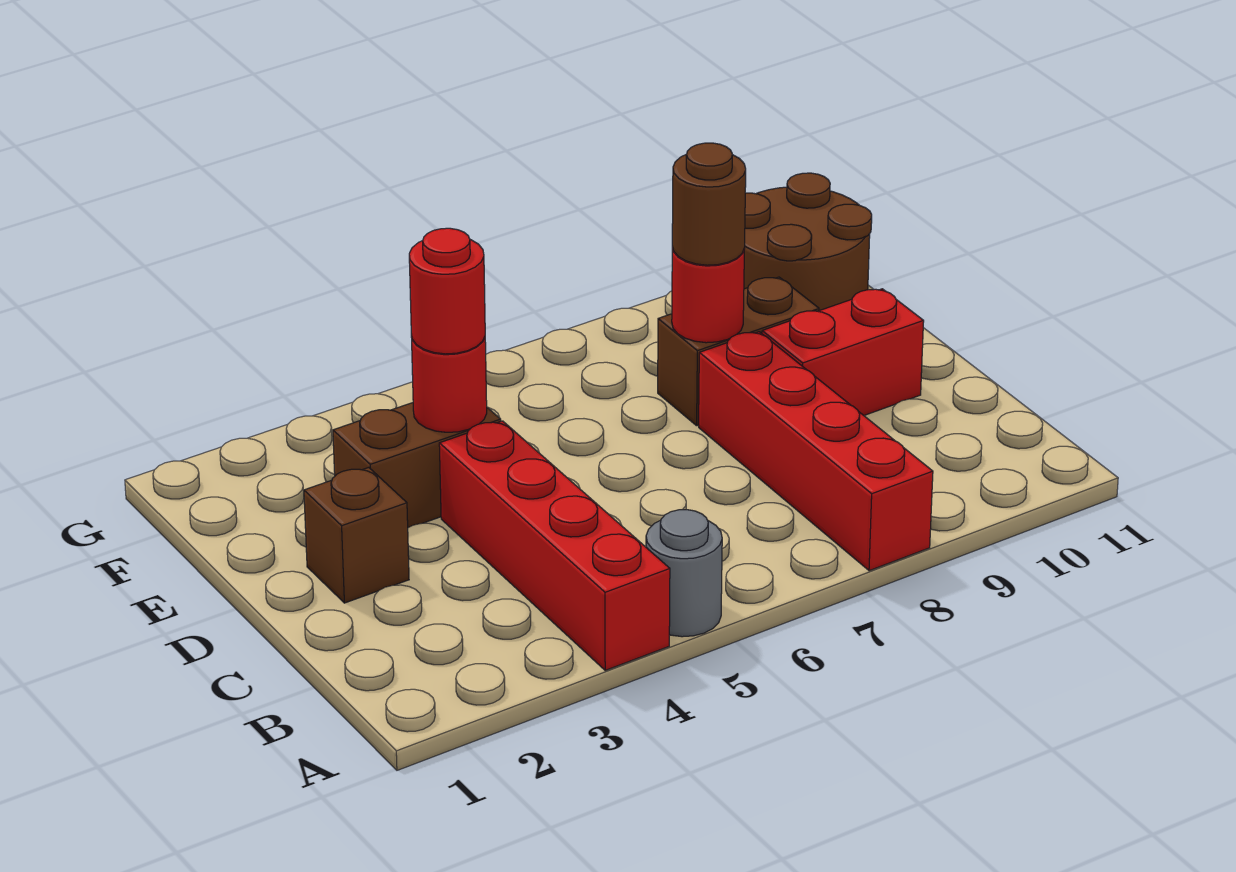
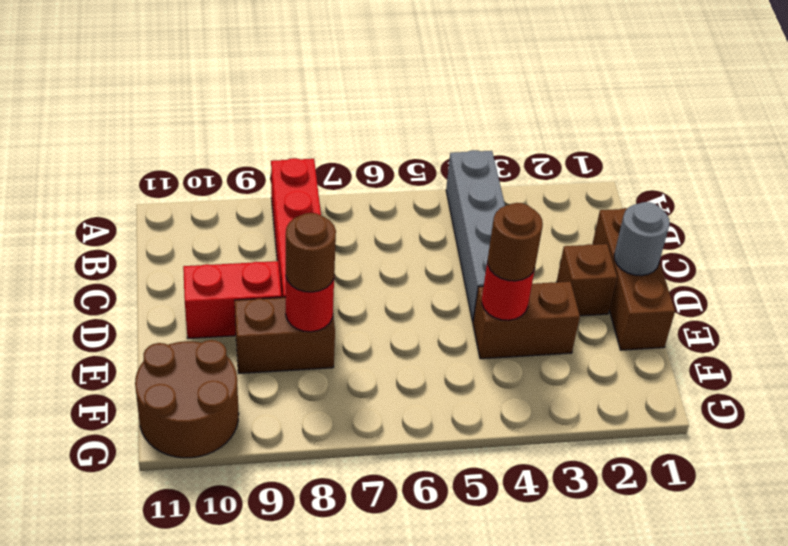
red 1x4 brick [439,421,670,670] -> grey 1x4 brick [446,150,505,322]
grey 1x1 round brick [646,510,722,637] -> grey 1x1 round brick moved to [614,202,670,276]
none -> brown 1x3 brick [592,208,675,350]
red 1x1 round brick [409,228,485,354] -> brown 1x1 round brick [488,203,543,281]

